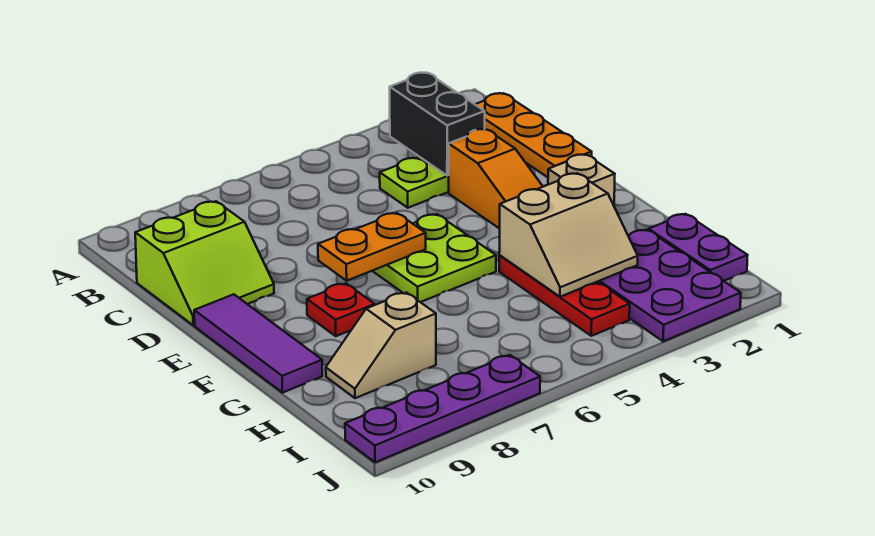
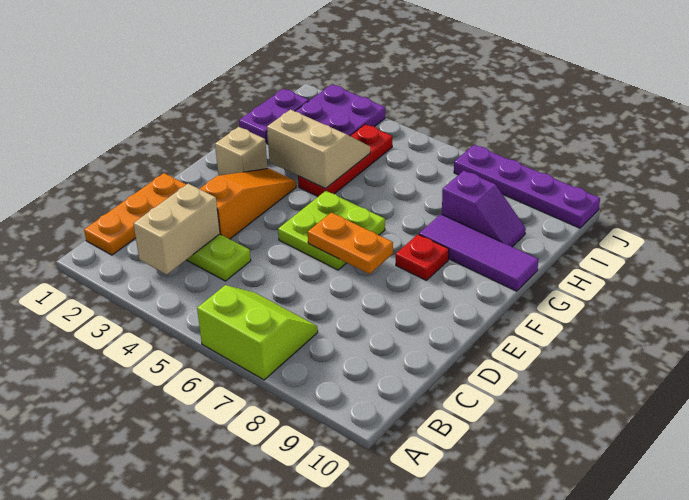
black 1x2 brick [390,73,485,176] -> tan 1x2 brick [133,184,220,274]
lime 2x2 slope [135,201,274,325] -> lime 2x2 slope moved to [197,285,318,380]
purple 1x3 tile [194,294,322,393] -> purple 1x3 tile turned to [419,214,538,291]
tan 1x2 slope [326,293,436,398] -> purple 1x2 slope [442,171,526,247]

